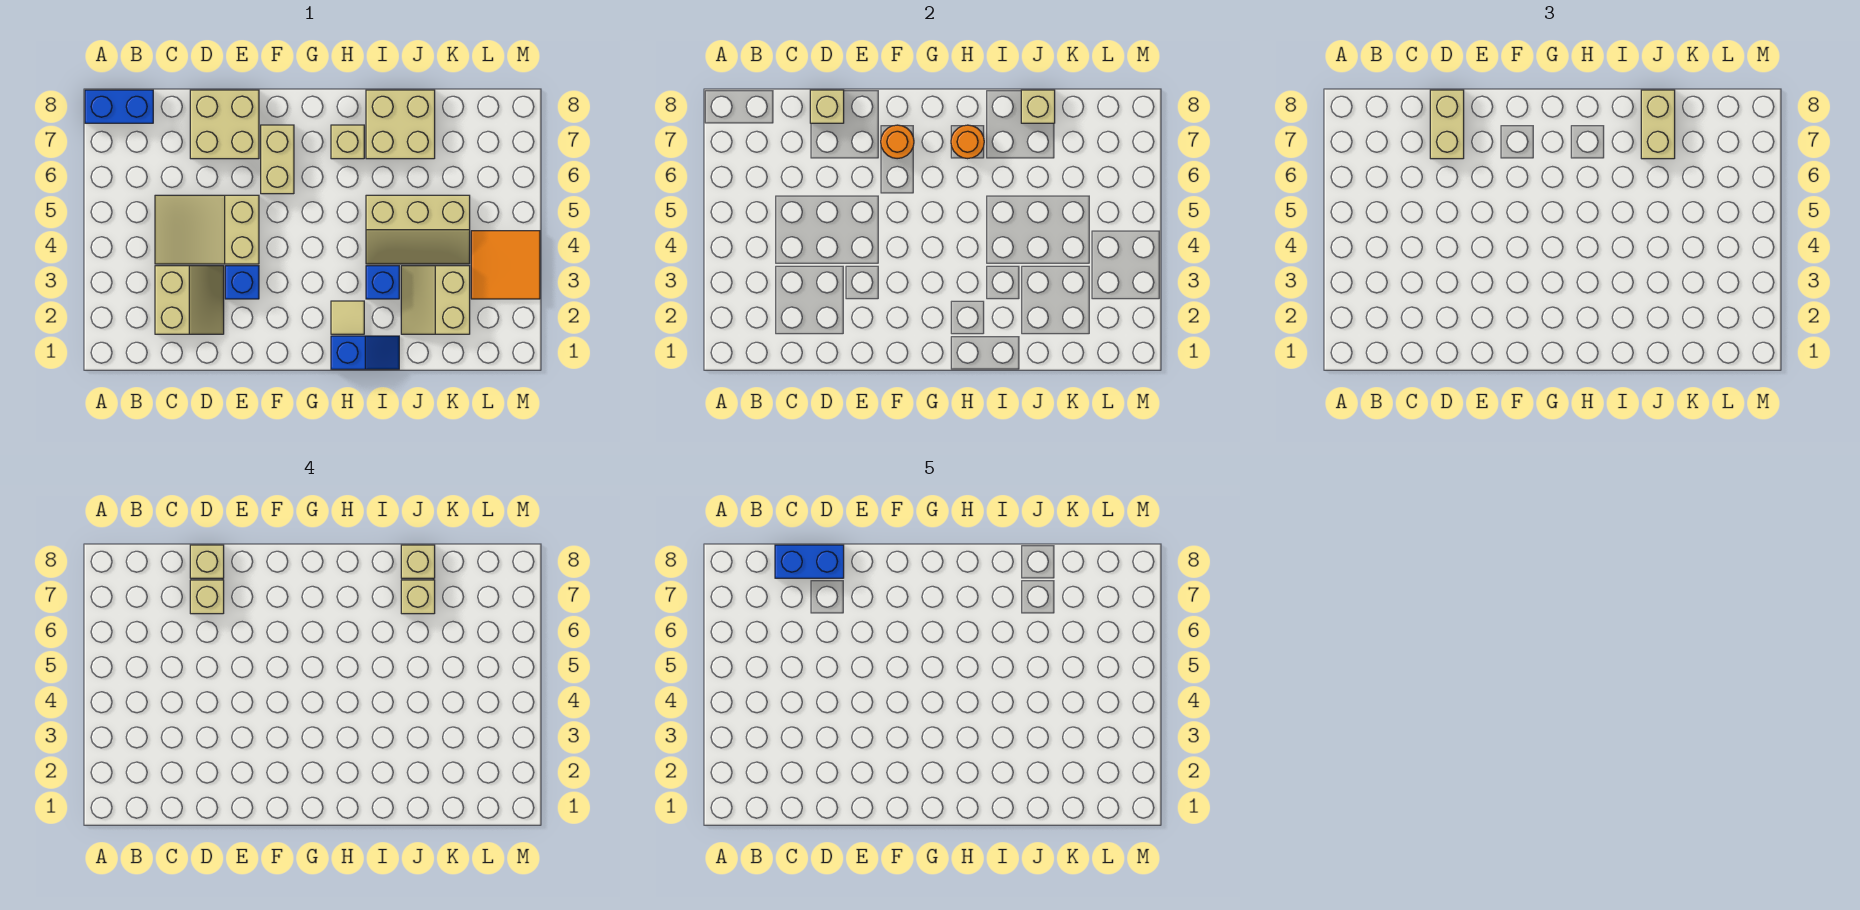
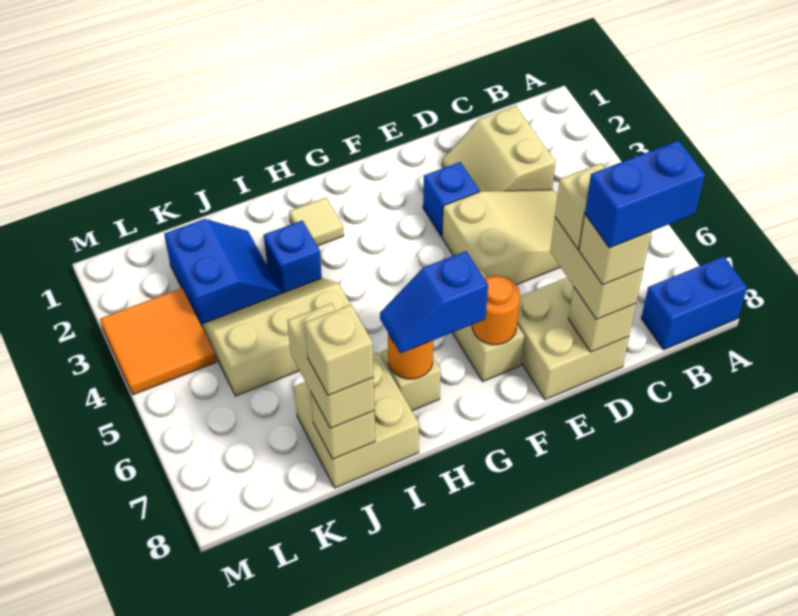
blue 1x2 slope [331,336,399,369] -> blue 1x2 slope moved to [380,251,488,353]
tan 2x2 slope [401,266,470,334] -> blue 2x2 slope [164,219,281,326]
tan 1x1 brick [401,580,435,614] -> none

